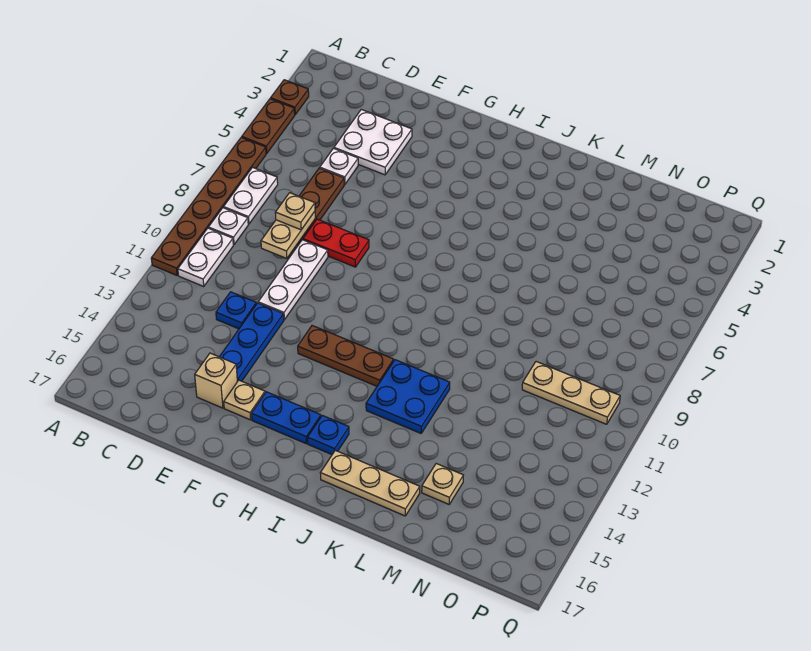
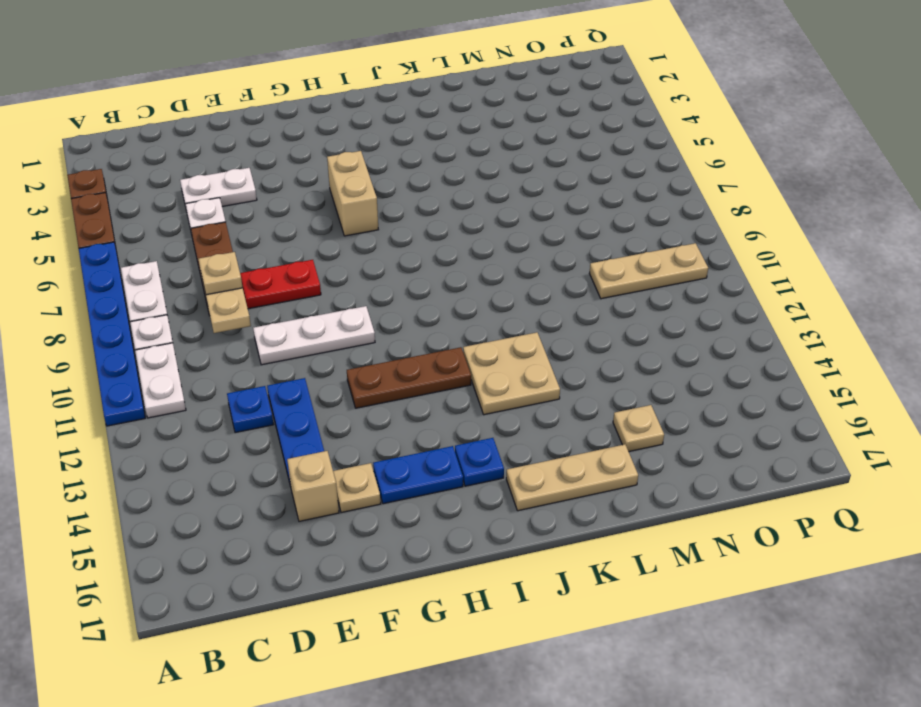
brown 1x6 plate [151,137,266,275] -> blue 1x6 plate [79,242,145,426]
white 2x2 plate [334,110,412,175] -> white 1x2 plate [180,168,257,206]
white 1x3 plate [258,240,328,320] -> white 1x3 plate turned to [253,306,375,365]
none -> tan 1x2 brick [327,151,379,236]
blue 2x2 plate [366,360,450,433] -> tan 2x2 plate [463,332,560,415]

